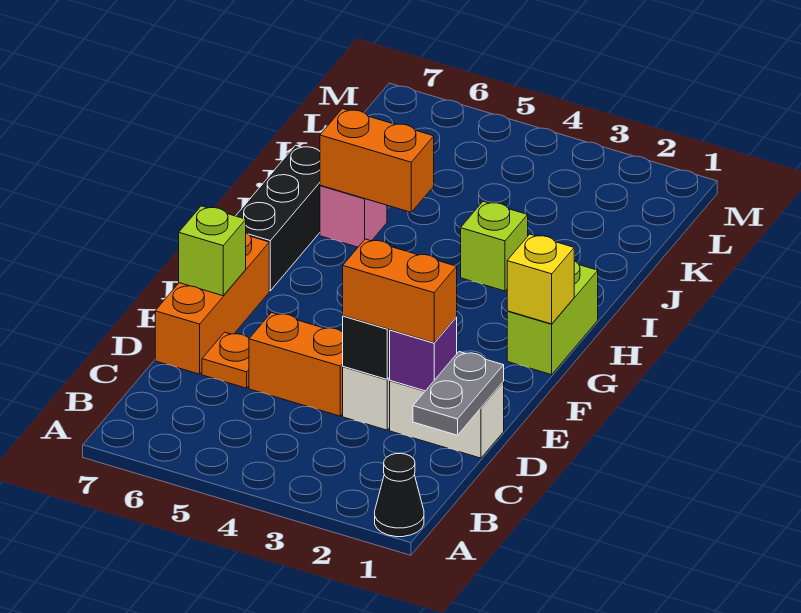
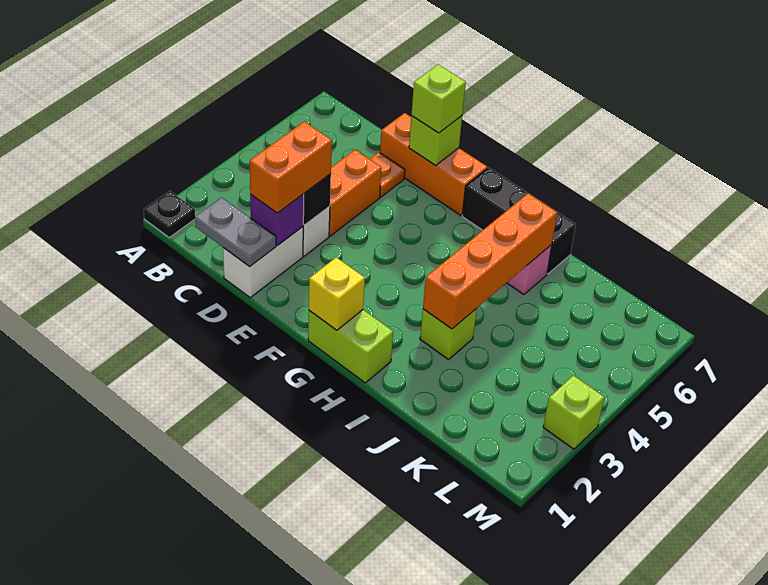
black 1x1 cone [375,453,424,537] -> black 1x1 plate [144,191,195,238]
none -> lime 1x1 brick [412,65,466,133]
orange 1x2 brick [320,109,434,212] -> orange 1x4 brick [423,193,557,329]
none -> lime 1x1 brick [543,375,604,449]

